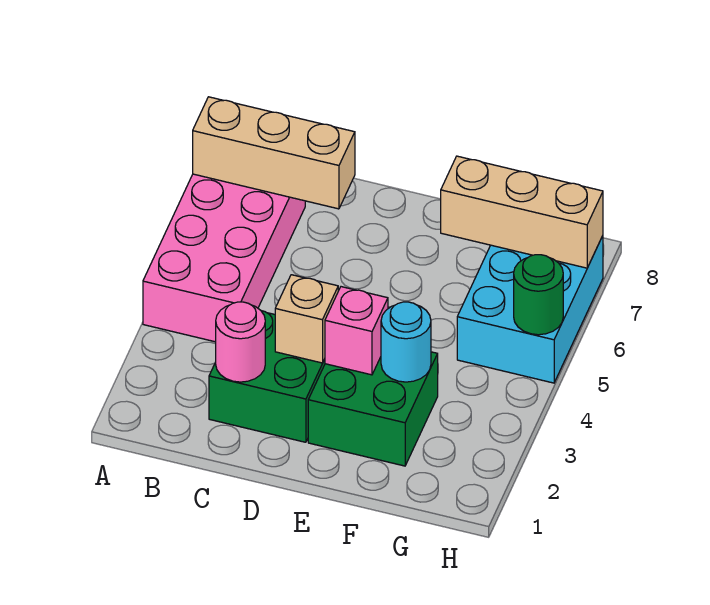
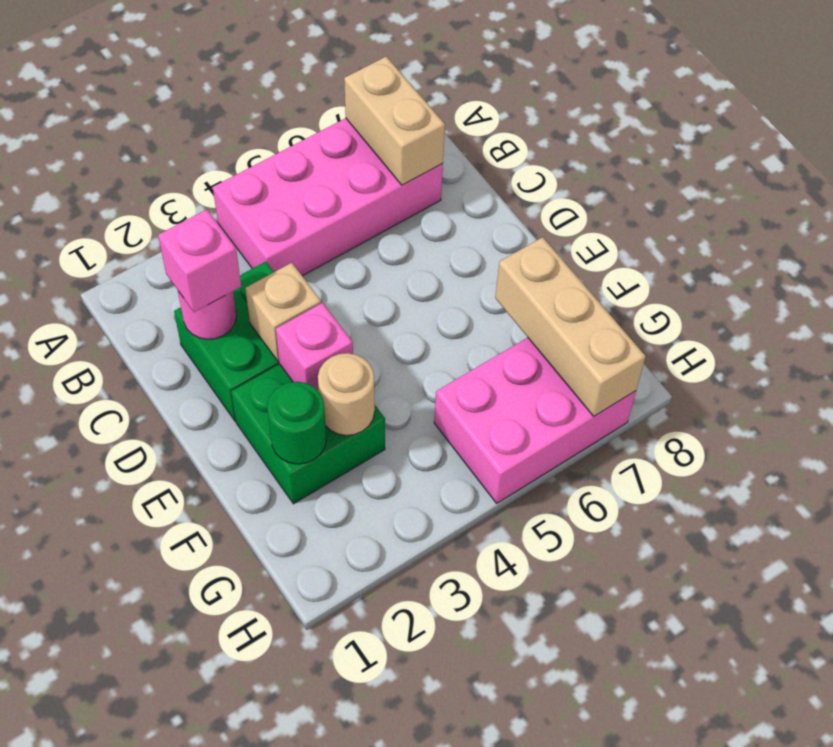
tan 1x3 brick [193,97,355,209] -> tan 1x2 brick [344,56,445,185]
none -> pink 1x1 brick [158,210,241,312]
cyan 1x1 round brick [381,302,431,382] -> tan 1x1 round brick [318,353,375,435]
cyan 2x3 brick [457,236,603,383] -> pink 2x3 brick [434,338,636,503]
green 1x1 round brick [514,255,563,335] -> green 1x1 round brick moved to [267,382,326,464]

